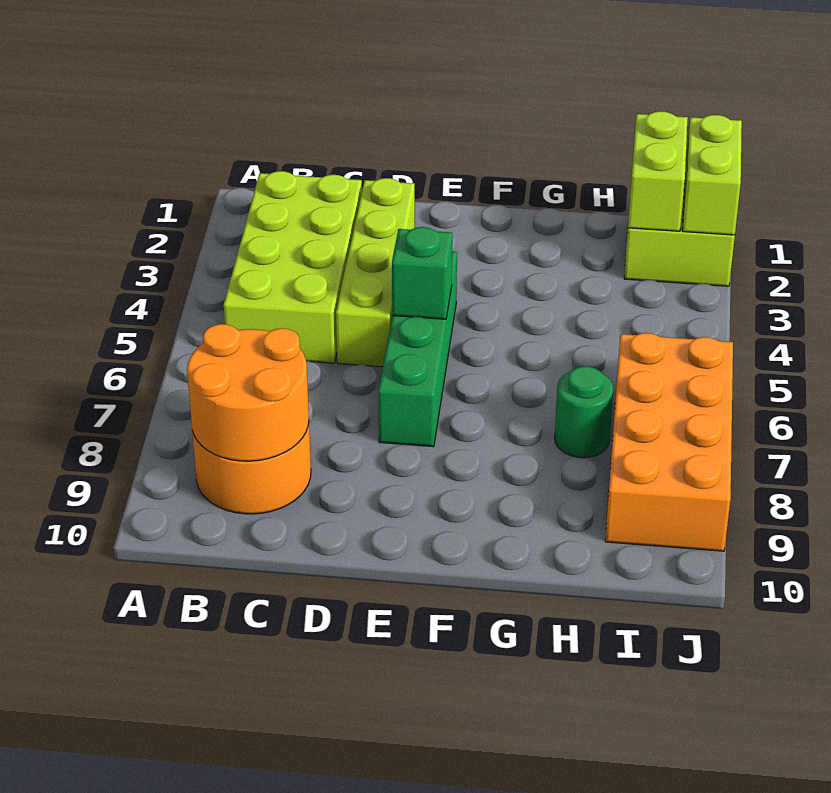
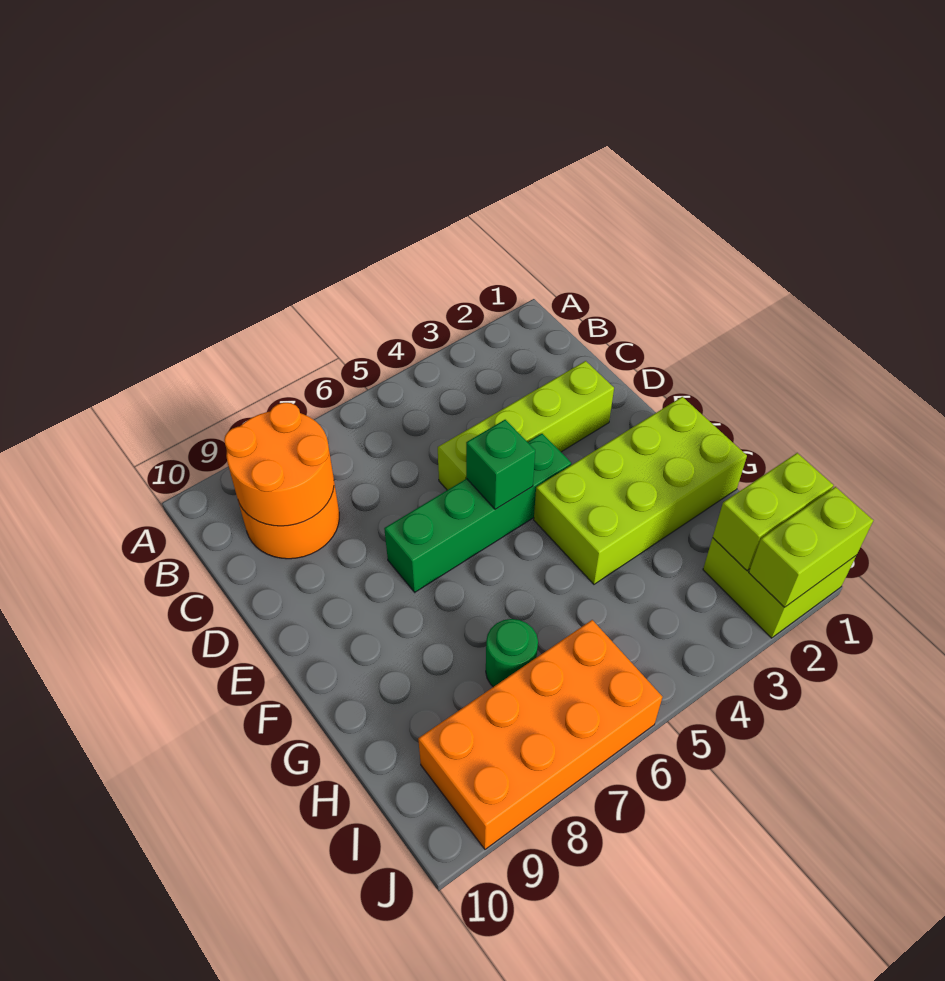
lime 2x4 brick [224,171,362,363] -> lime 2x4 brick moved to [534,397,747,584]

